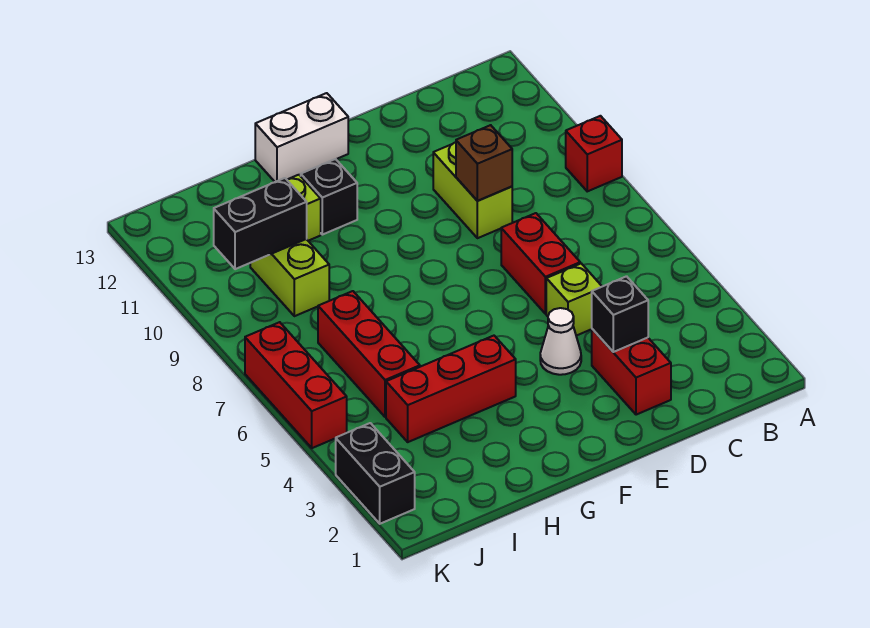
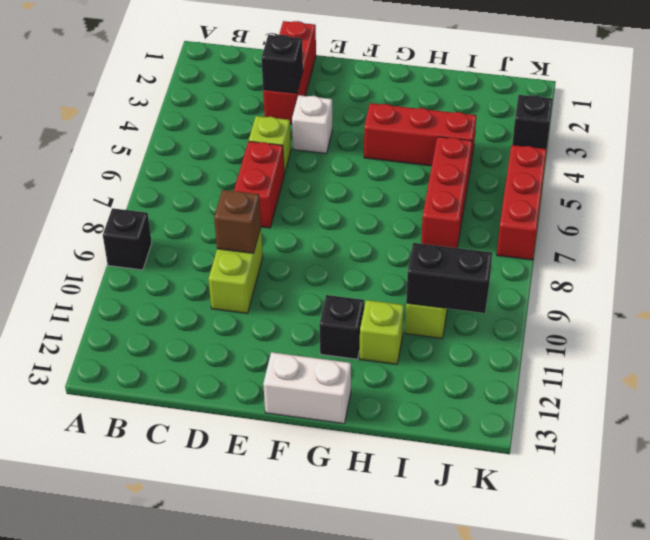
red 1x1 brick [566,116,622,191] -> black 1x1 brick [103,208,152,270]
red 1x2 brick [592,329,671,415] -> red 1x3 brick [263,21,316,124]
white 1x1 cone [540,308,581,375] -> white 1x1 brick [292,95,332,154]
black 1x2 brick [336,423,415,524] -> black 1x1 brick [512,95,553,149]

